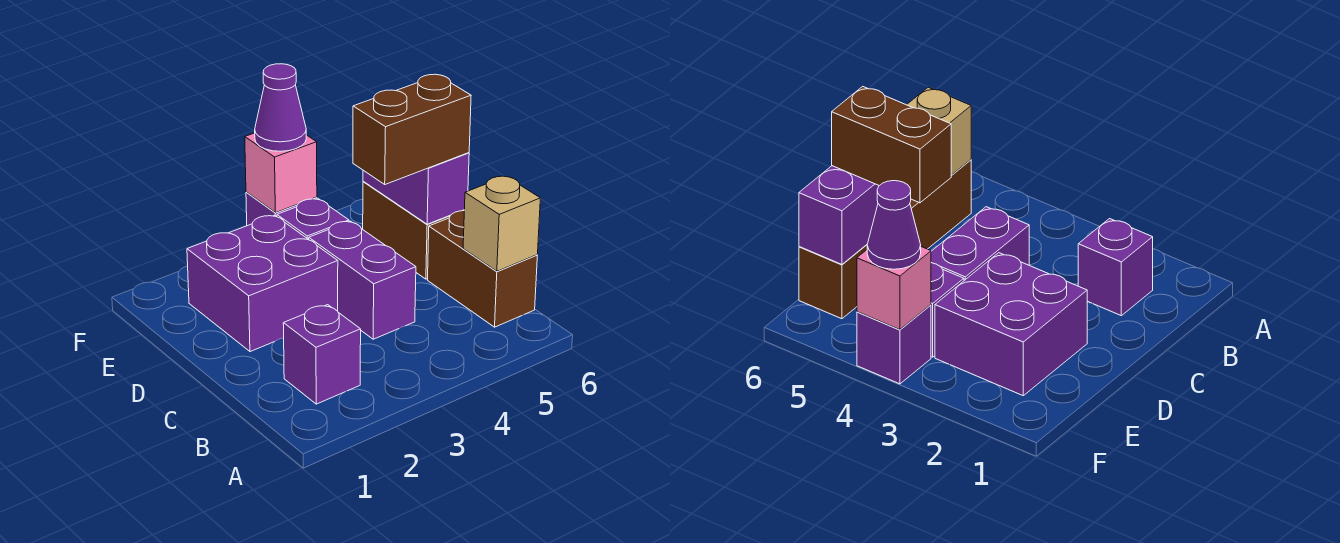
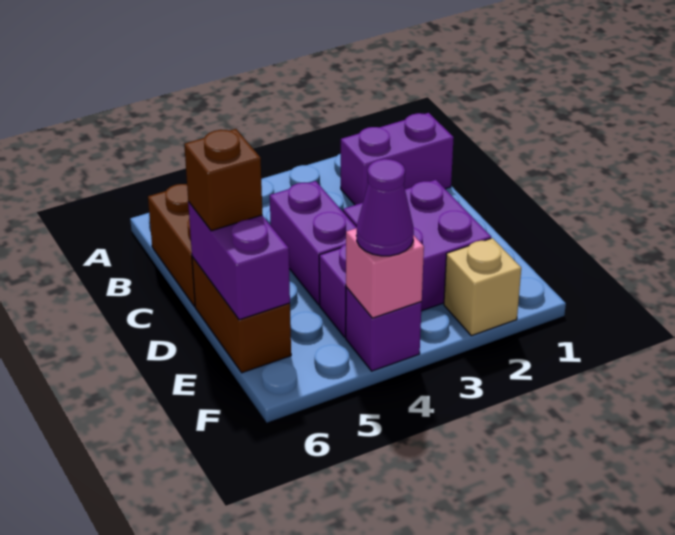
purple 1x1 brick [283,305,361,404] -> purple 1x2 brick [341,113,454,205]
tan 1x1 brick [463,176,540,271] -> tan 1x1 brick moved to [444,238,521,336]
brown 1x2 brick [353,74,471,184] -> brown 1x1 brick [184,129,262,231]

